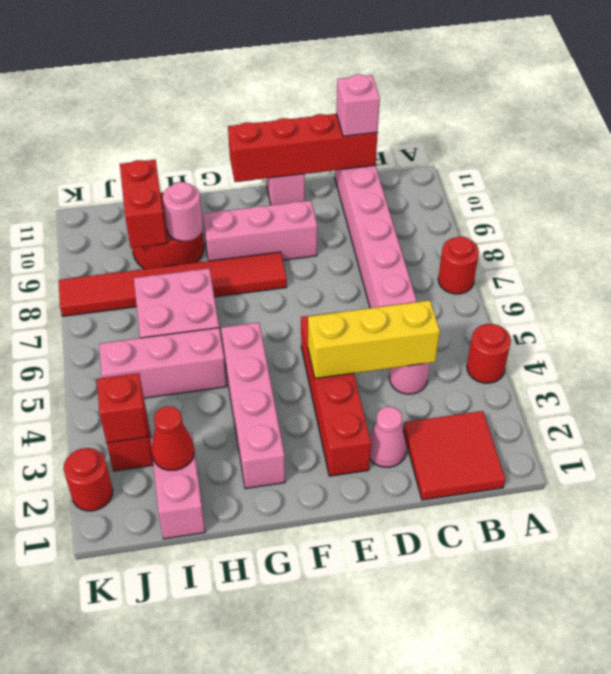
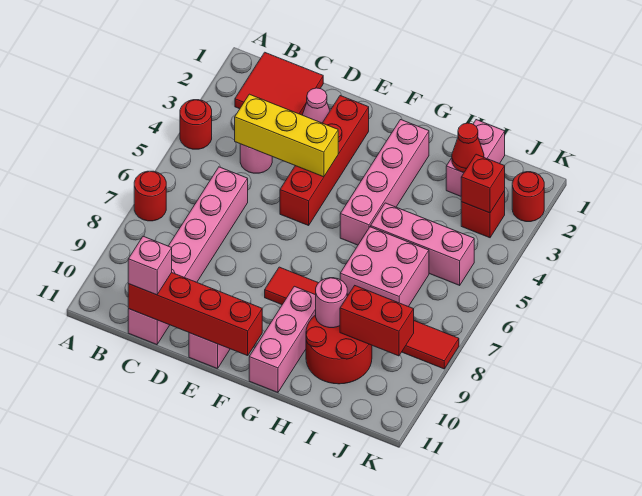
pink 1x3 brick [203,201,317,261] -> pink 1x3 brick turned to [249,286,316,393]
red 1x2 brick [120,160,167,248] -> red 1x2 brick turned to [340,286,414,356]

